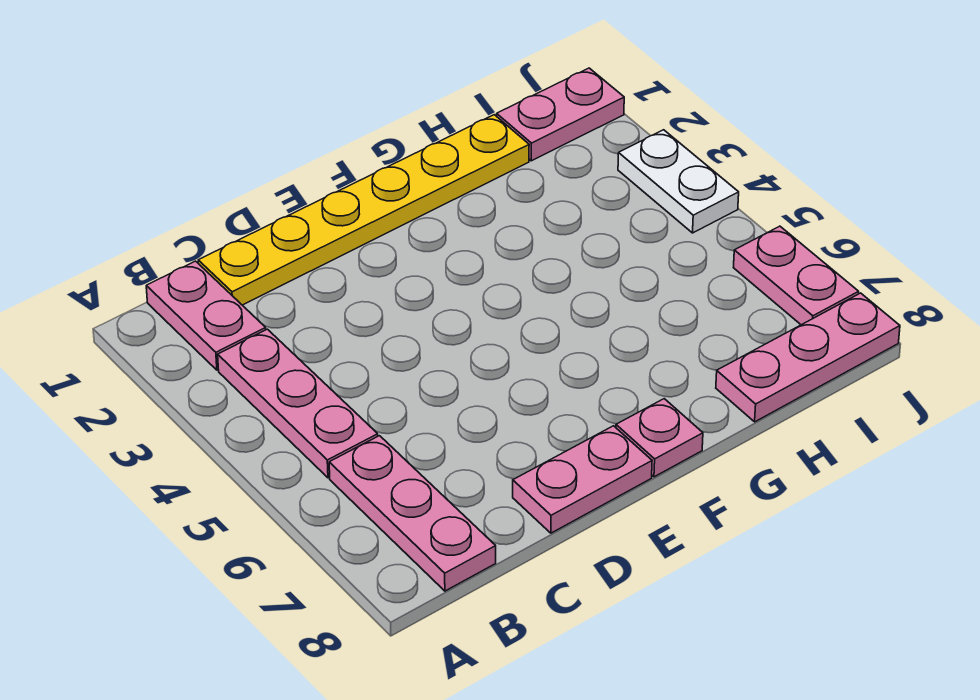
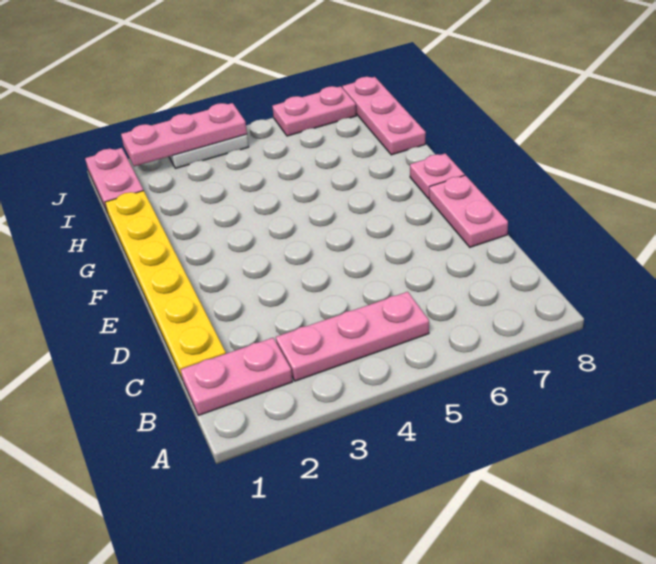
pink 1x3 plate [329,436,496,591] -> pink 1x3 plate moved to [121,103,247,166]

